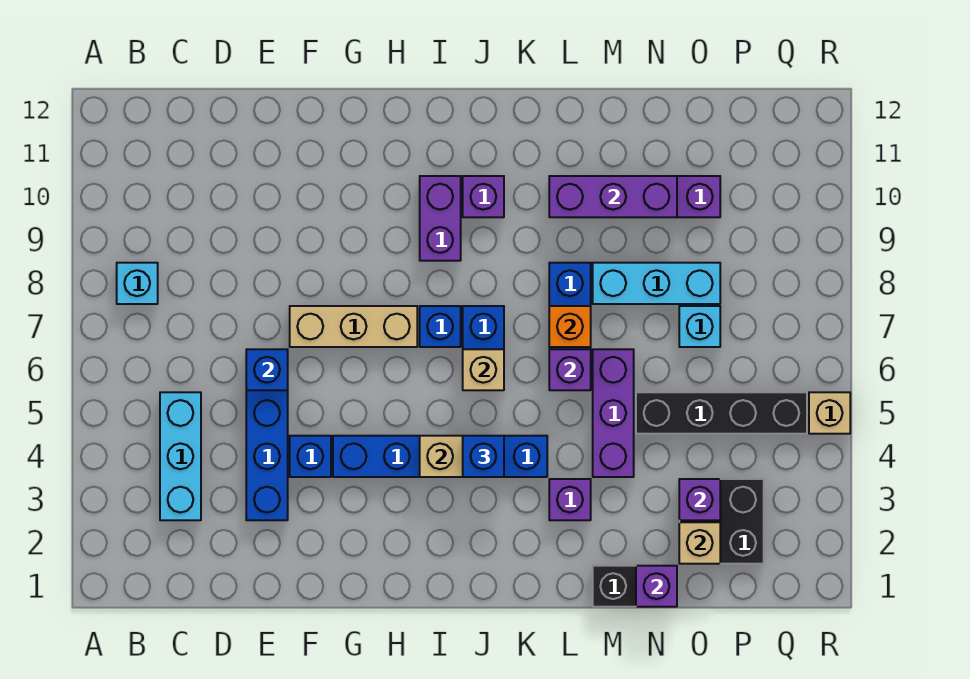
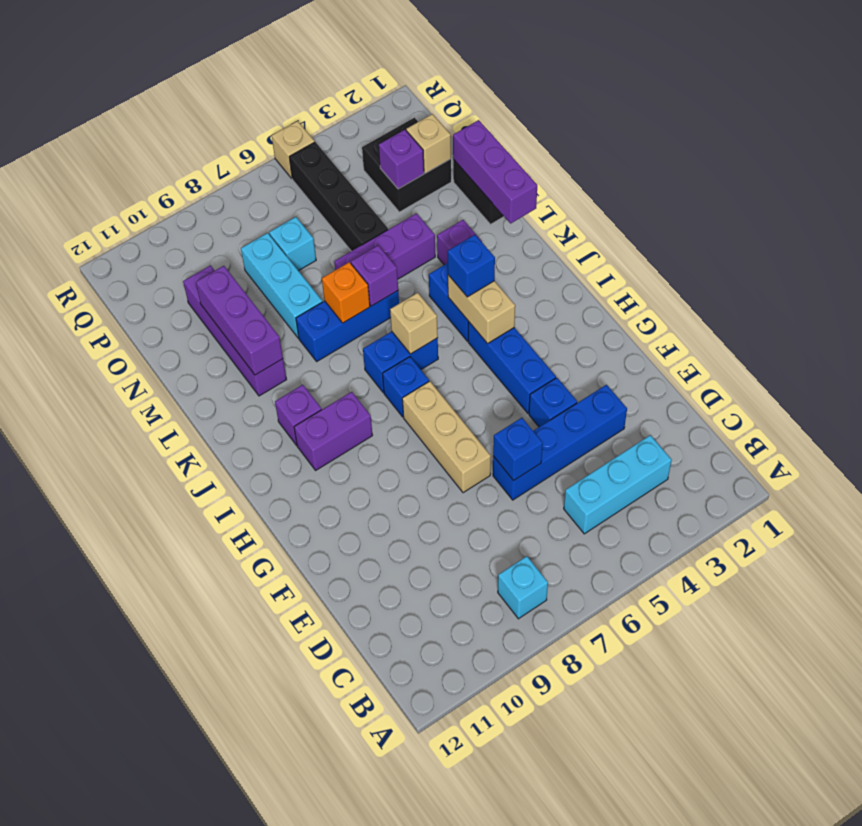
purple 1x1 brick [636,566,677,607] -> purple 1x3 brick [453,120,537,223]

